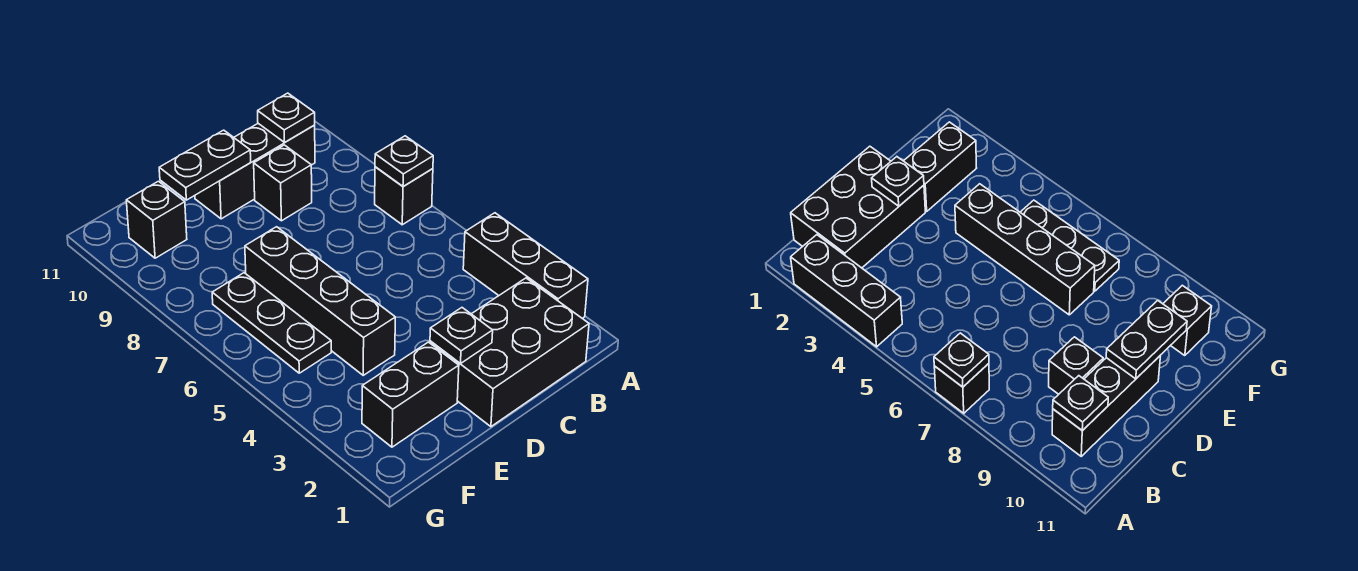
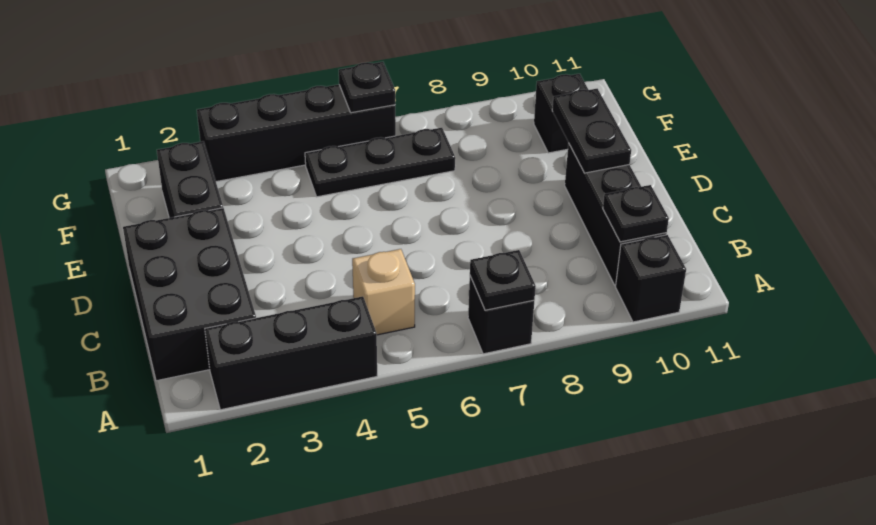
none -> tan 1x1 brick [352,249,415,335]
black 1x1 brick [254,145,312,221] -> black 1x1 brick moved to [616,235,686,322]
black 1x1 plate [430,308,493,363] -> black 1x1 plate moved to [339,62,395,113]
black 1x4 brick [245,227,395,375] -> black 1x4 brick moved to [197,85,396,182]

